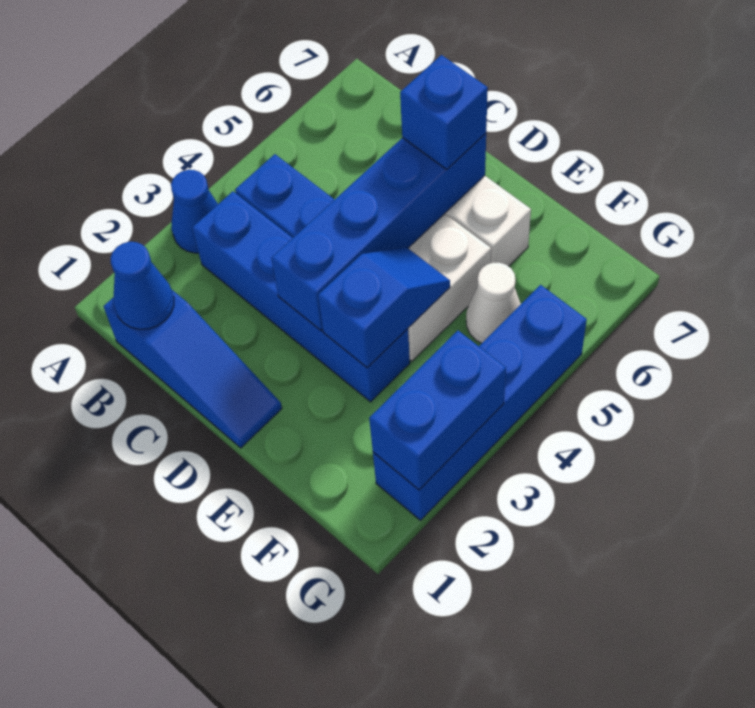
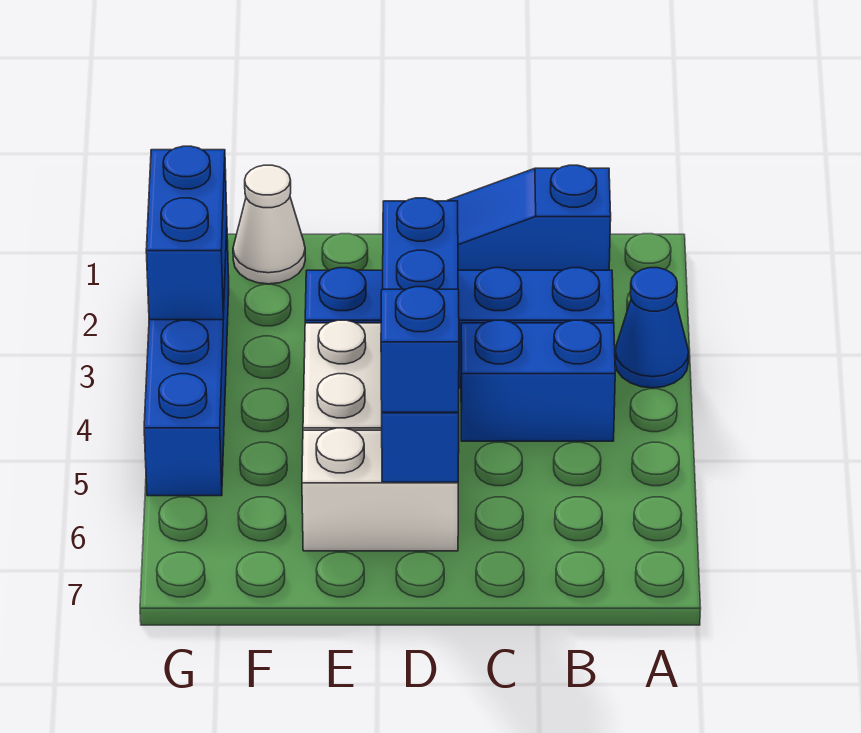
blue 1x1 cone [111,242,174,329] -> none
blue 1x2 slope [318,247,450,368] -> none
white 1x1 cone [466,263,521,343] -> white 1x1 cone moved to [233,165,305,284]

